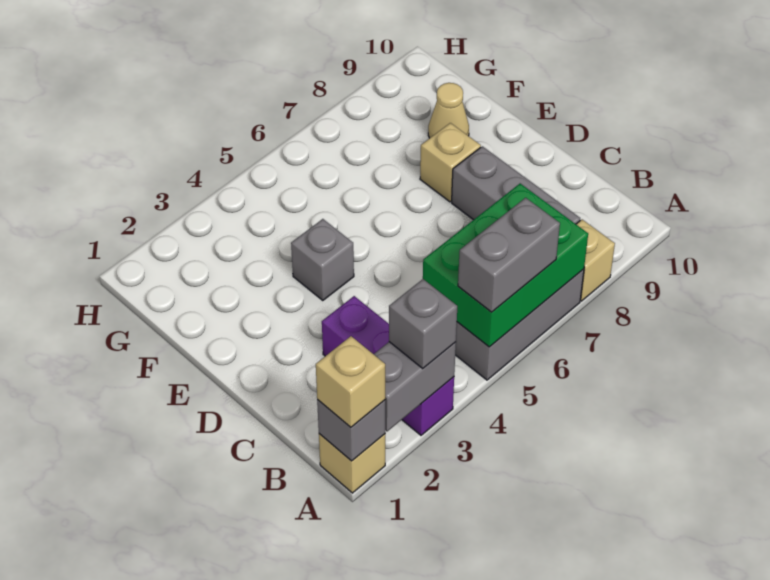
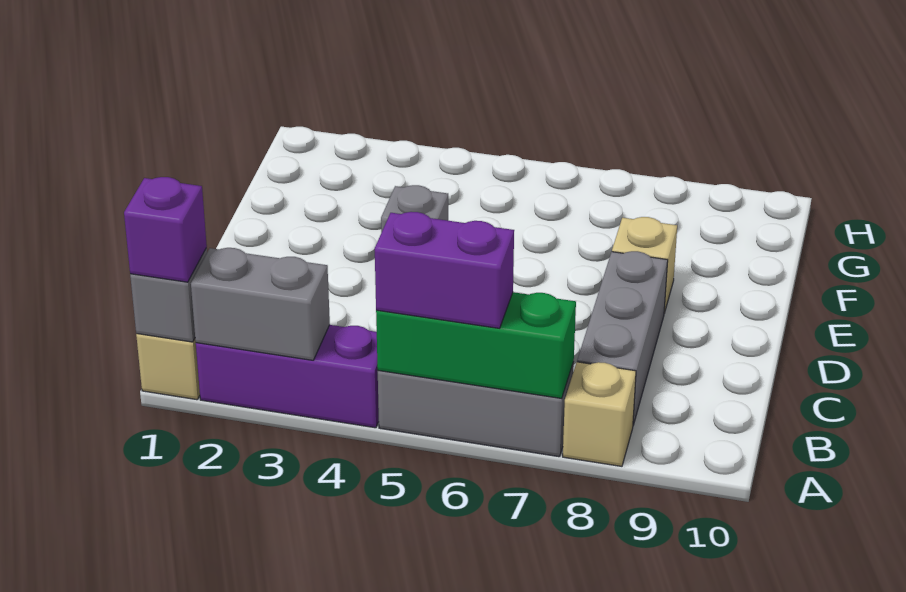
tan 1x1 brick [316,336,385,427] -> purple 1x1 brick [124,177,207,282]
purple 1x3 brick [322,296,454,435] -> purple 1x3 brick turned to [196,325,379,428]
grey 1x1 brick [389,279,457,368] -> none
green 2x3 brick [423,184,588,347] -> green 1x3 brick [376,292,576,398]
grey 1x2 brick [458,198,560,312] -> purple 1x2 brick [375,212,514,328]
tan 1x1 cone [428,83,469,138] -> none

